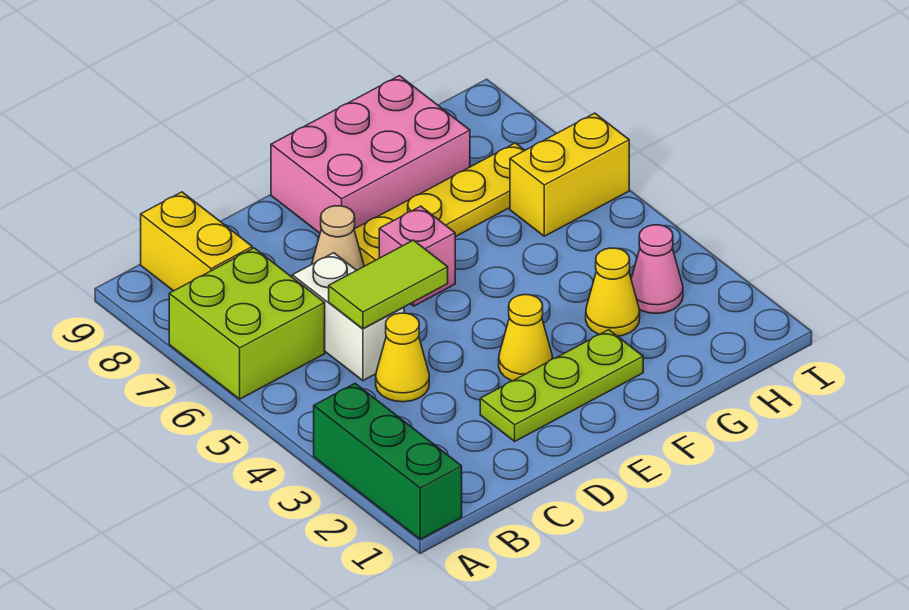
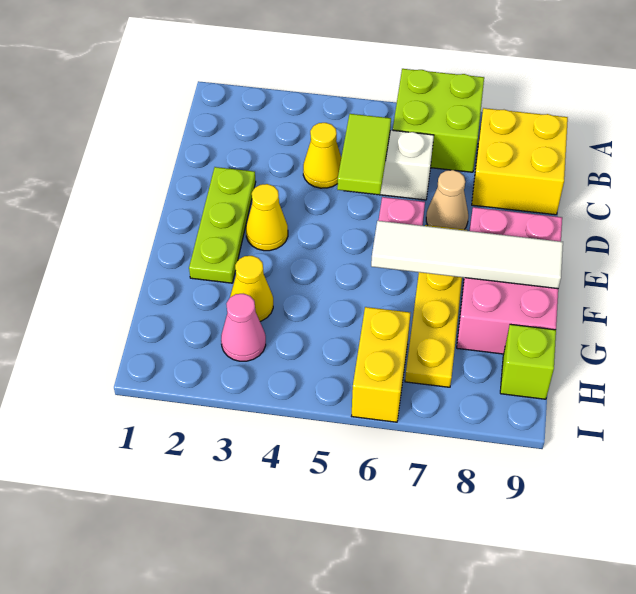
green 1x3 brick [314,384,462,539] -> none
yellow 1x2 brick [141,192,252,291] -> yellow 2x2 brick [472,108,568,215]
none -> white 1x4 tile [371,221,563,289]
none -> lime 1x1 brick [500,324,556,399]

